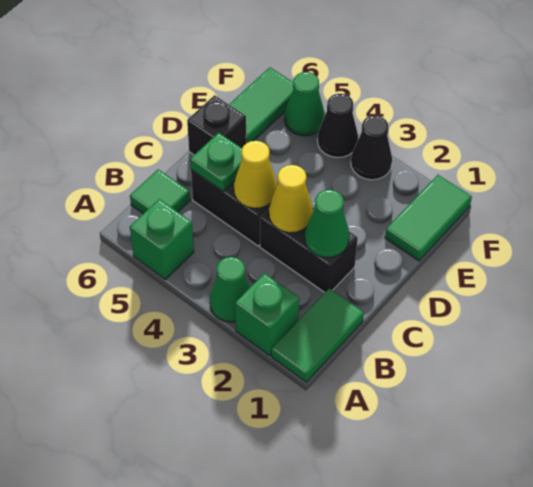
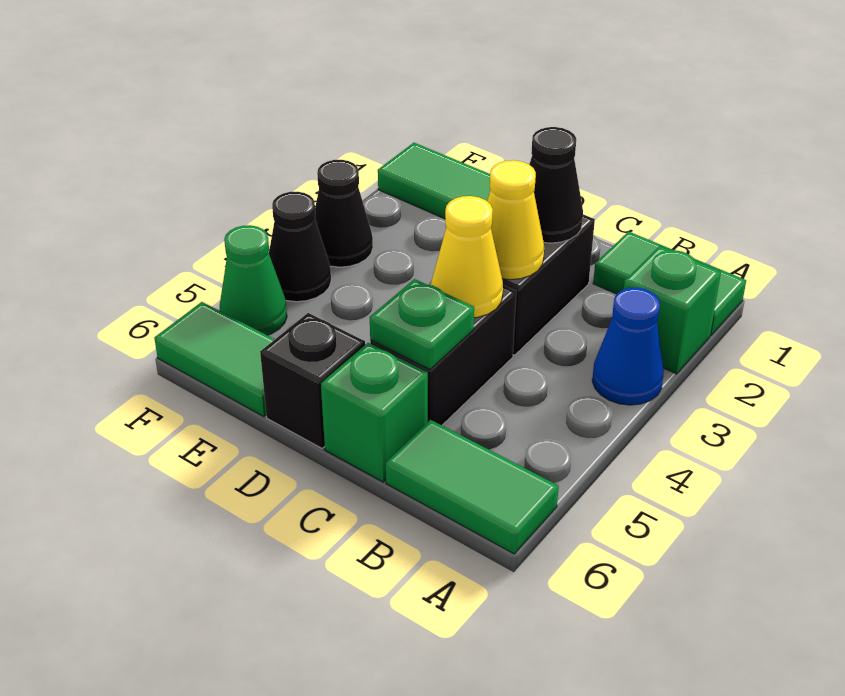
green 1x1 cone [210,257,250,322] -> blue 1x1 cone [592,288,664,405]
green 1x1 brick [130,199,194,279] -> green 1x1 brick moved to [321,343,428,482]
green 1x1 tile [130,170,190,214] -> green 1x2 tile [386,420,559,554]
green 1x1 cone [305,190,349,258] -> black 1x1 cone [529,127,583,243]

